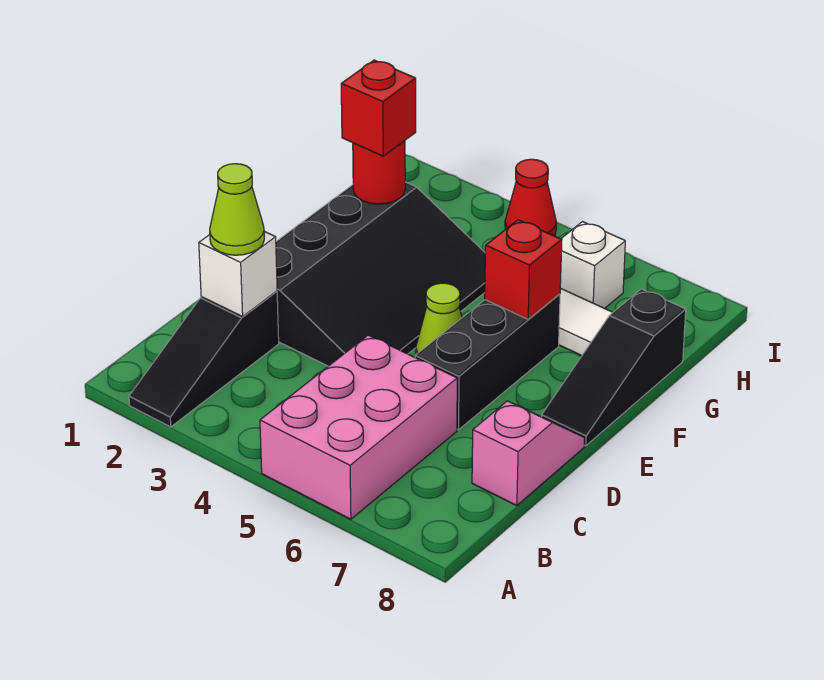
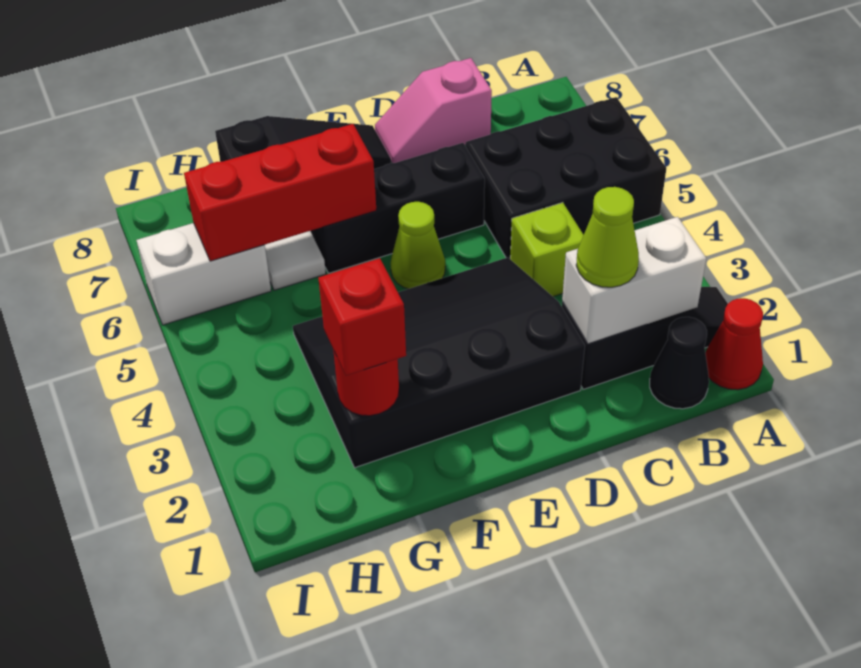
pink 2x3 brick [260,335,457,519] -> black 2x3 brick [466,97,666,259]
none -> black 1x1 cone [650,317,709,409]
white 1x1 brick [199,231,277,317] -> white 1x2 brick [562,217,706,344]
none -> lime 1x1 brick [510,203,584,297]
red 1x1 brick [485,220,562,319] -> red 1x3 brick [184,124,376,261]
white 1x1 brick [560,222,625,309] -> white 1x2 brick [136,223,271,325]
red 1x1 cone [505,159,556,236] -> red 1x1 cone moved to [705,298,763,390]

